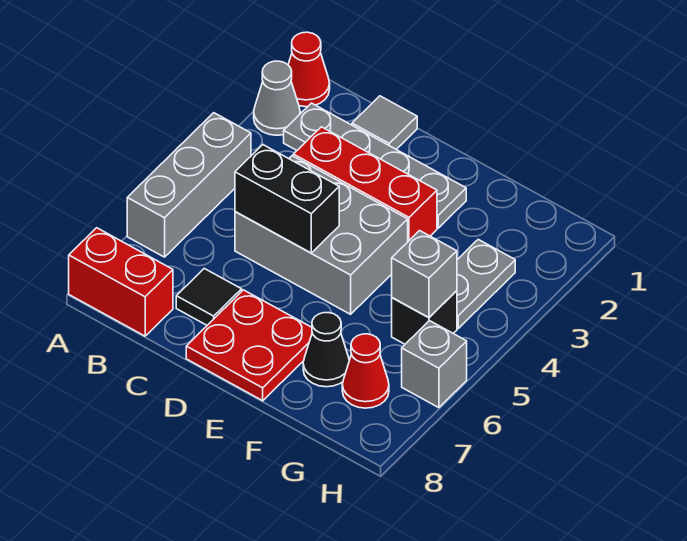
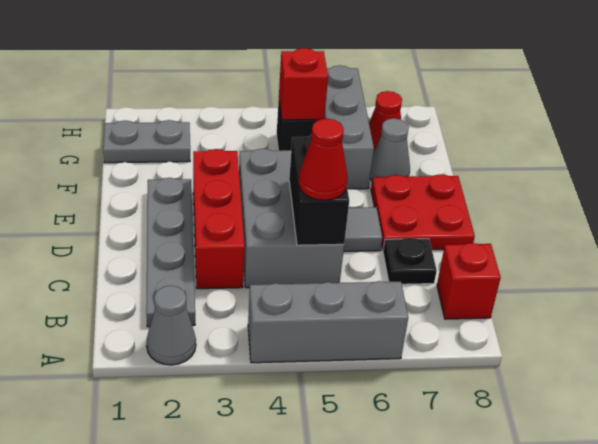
red 1x1 cone [288,32,330,107] -> red 1x1 cone moved to [298,119,348,200]
red 1x2 brick [69,228,173,336] -> red 1x1 brick [437,243,501,319]
grey 1x1 tile [352,96,417,149] -> grey 1x1 tile moved to [344,207,382,251]
black 1x1 tile [176,269,242,325] -> black 1x1 plate [383,238,437,284]
black 1x1 cone [303,313,349,387] -> grey 1x1 cone [370,118,410,180]
grey 1x2 plate [457,239,515,328] -> grey 1x2 plate moved to [103,120,190,163]
grey 1x1 brick [392,231,457,318] -> red 1x1 brick [279,48,328,120]
grey 1x1 brick [402,321,467,408] -> grey 1x3 brick [324,65,374,189]

